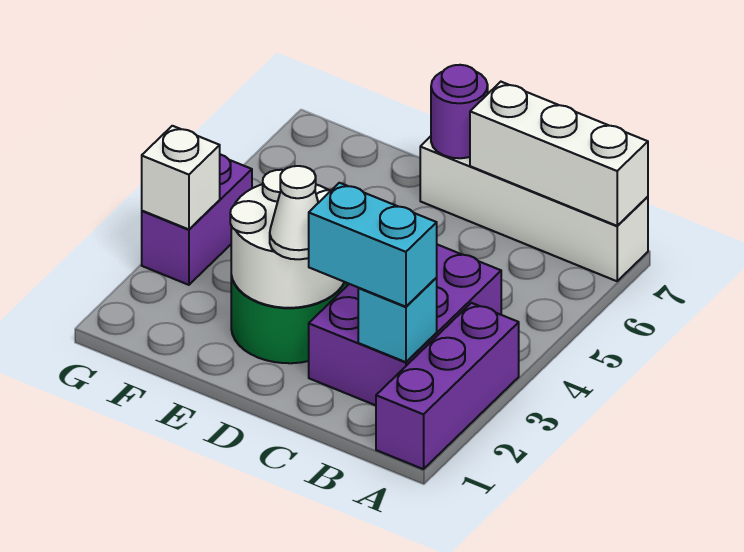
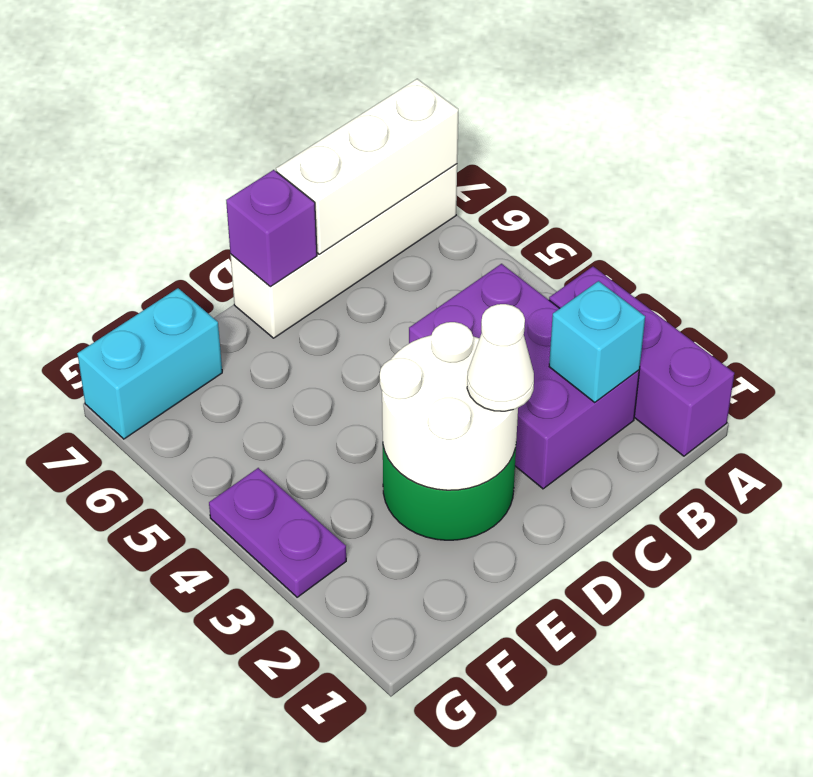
cyan 1x2 brick [309,183,437,307] -> cyan 1x2 brick moved to [77,288,222,439]
purple 1x1 round brick [431,65,488,158] -> purple 1x1 brick [226,170,317,287]
purple 1x2 brick [142,154,252,285] -> purple 1x2 plate [209,468,346,597]
white 1x1 brick [142,126,220,229] -> none

